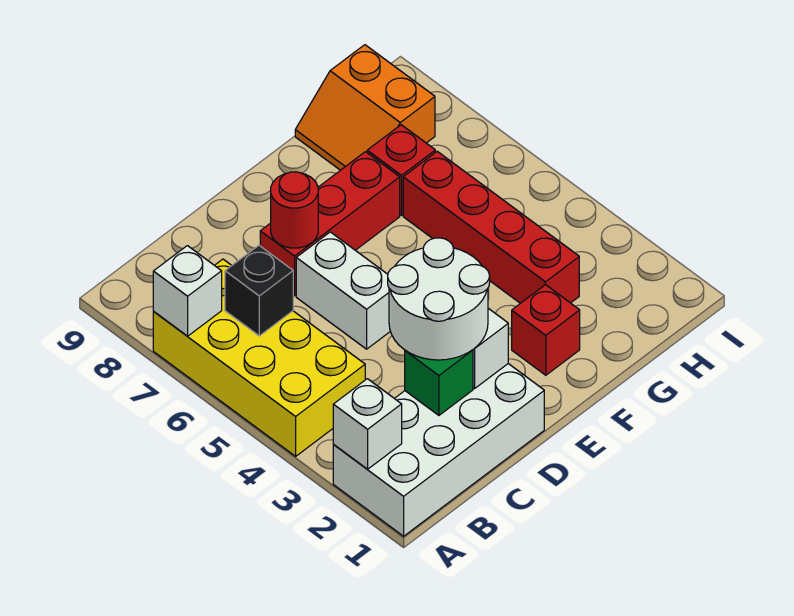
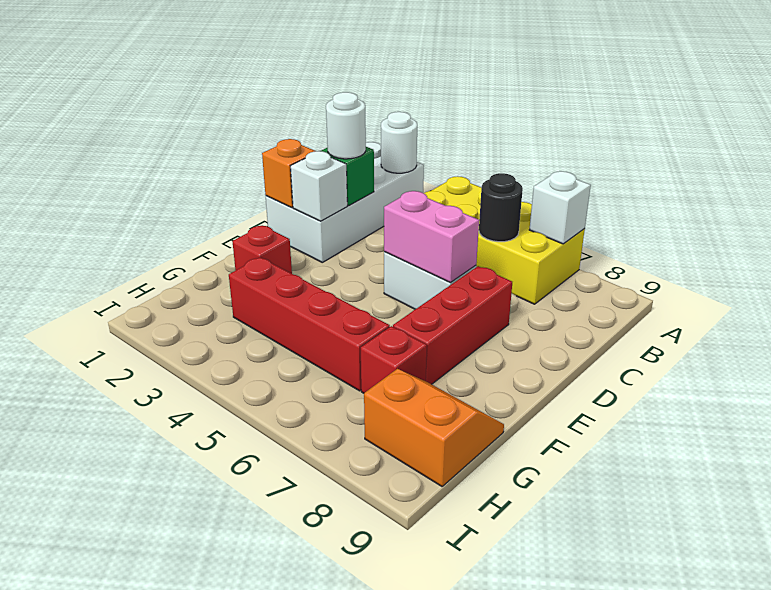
white 1x1 brick [333,379,402,469] -> white 1x1 round brick [381,112,417,173]
black 1x1 brick [225,246,293,336] -> black 1x1 round brick [479,173,523,242]
white 2x2 round brick [388,238,490,360] -> white 1x1 round brick [326,92,366,159]
none -> orange 1x1 brick [262,139,315,207]
none -> pink 1x2 brick [384,191,479,282]
red 1x1 round brick [271,172,318,248] -> none

